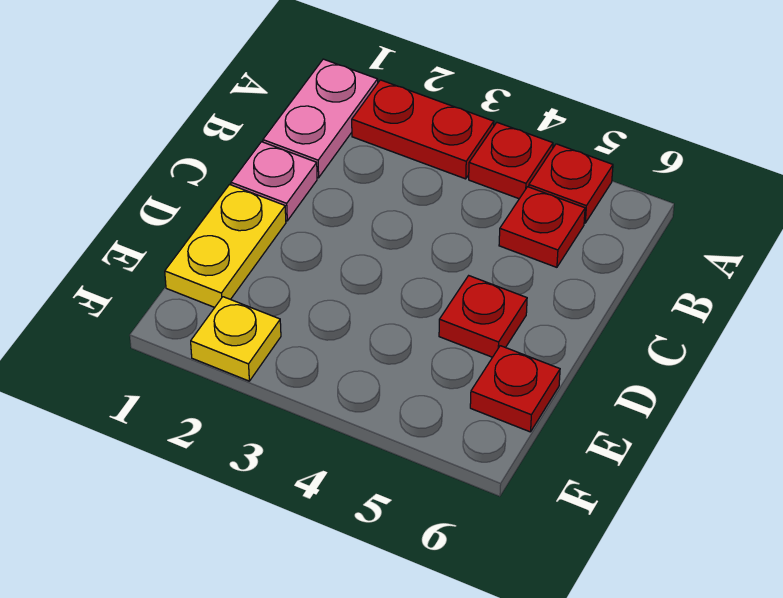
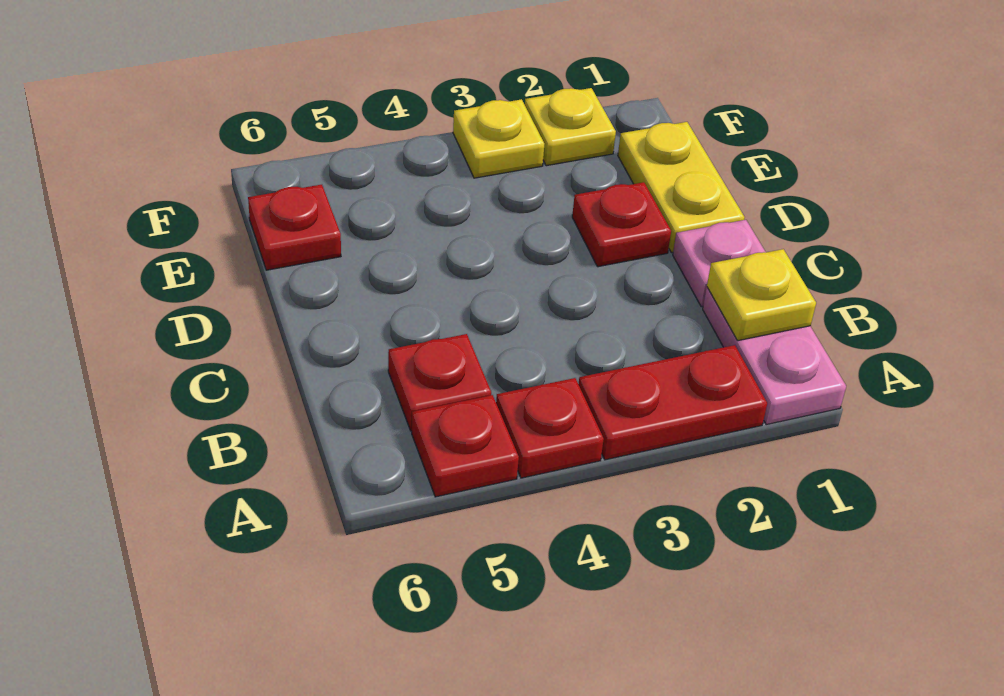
none -> yellow 1x1 plate [707,249,816,341]
red 1x1 plate [439,276,527,357] -> red 1x1 plate moved to [572,182,671,267]
none -> yellow 1x1 plate [453,99,544,178]

